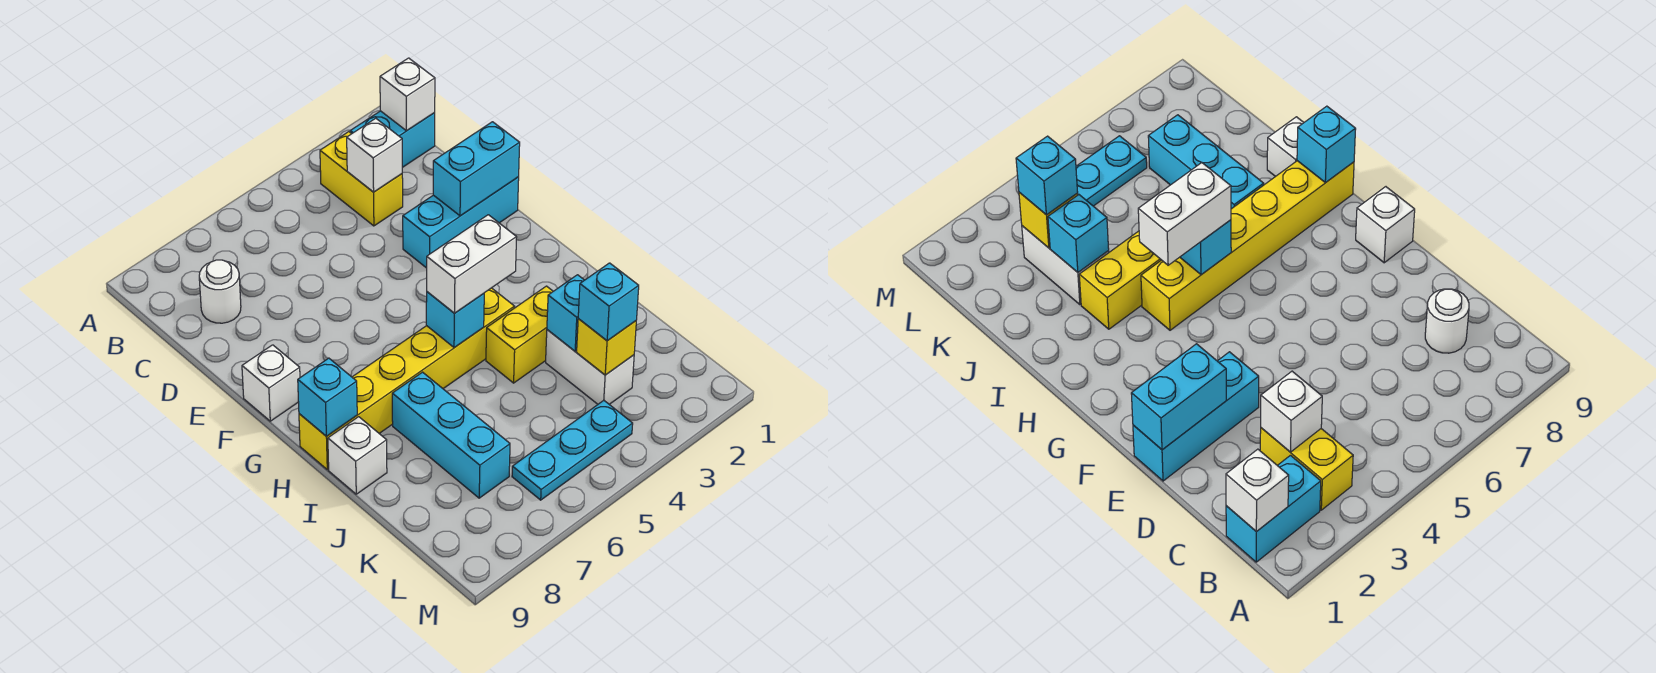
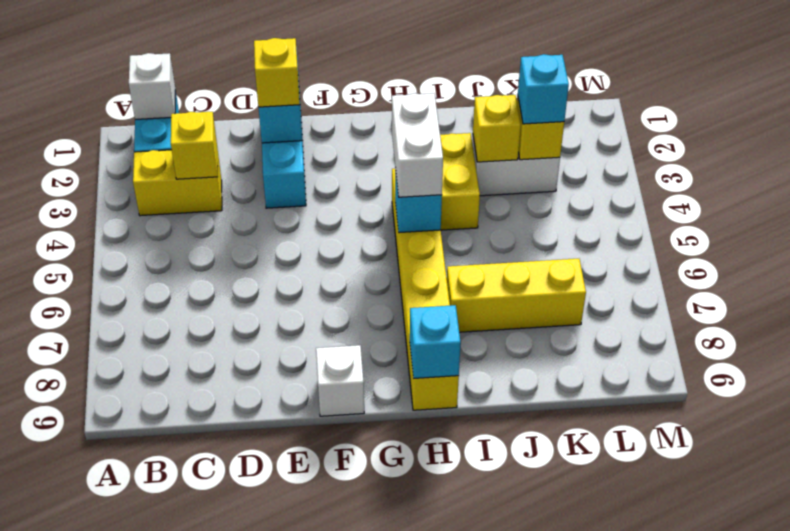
white 1x1 brick [347,118,402,192] -> yellow 1x1 brick [171,112,218,179]
white 1x1 round brick [199,260,241,323] -> none
none -> yellow 1x1 brick [254,38,300,107]
cyan 1x3 brick [392,372,510,498] -> yellow 1x3 brick [447,259,586,332]
white 1x1 brick [328,417,387,494] -> none
cyan 1x1 brick [547,275,584,351] -> yellow 1x1 brick [473,95,521,162]
cyan 1x3 plate [512,401,633,500] -> none

